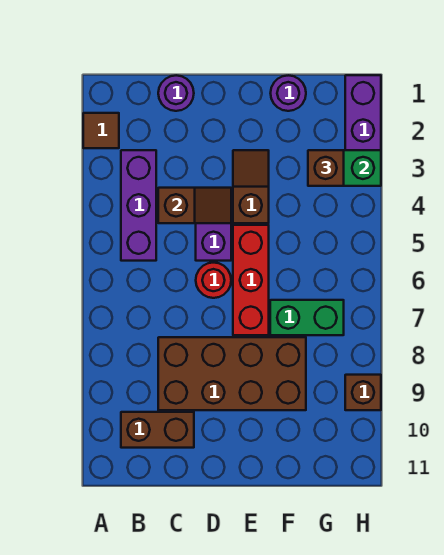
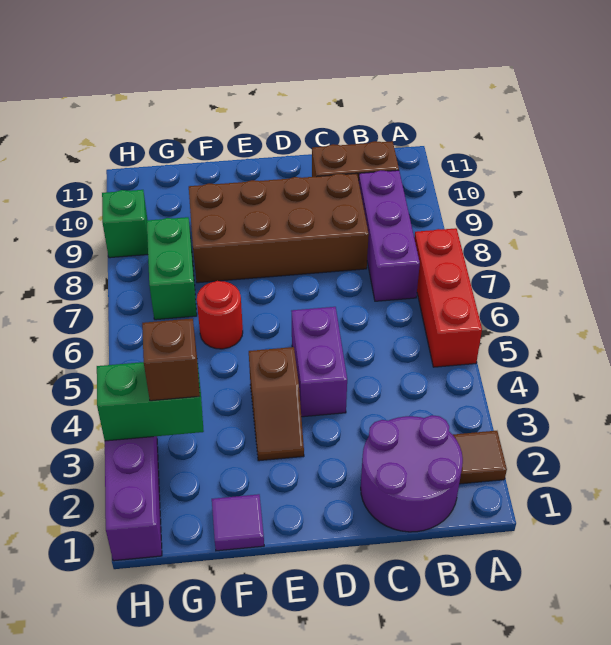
purple 1x3 brick [121,150,156,261] -> purple 1x3 brick moved to [359,170,420,301]
purple 1x1 round brick [158,75,194,111] -> purple 2x2 round brick [361,415,463,532]
brown 1x2 slope [158,188,231,223] -> none
red 1x1 round brick [196,263,231,298] -> red 1x1 round brick moved to [197,281,243,349]
red 1x3 brick [233,225,269,335] -> red 1x3 brick moved to [414,228,482,367]
purple 1x1 round brick [271,75,306,111] -> purple 1x1 tile [212,494,264,551]
green 1x2 brick [270,300,344,335] -> green 1x2 brick turned to [147,217,197,320]
brown 1x1 brick [345,375,381,410] -> green 1x1 brick [102,190,148,258]

